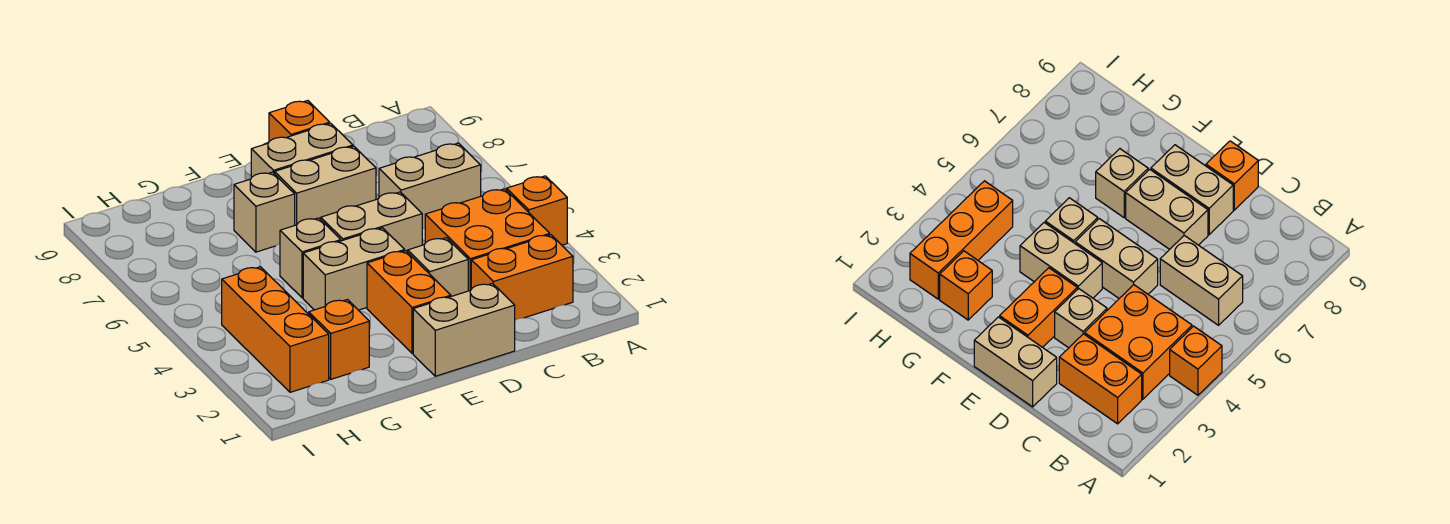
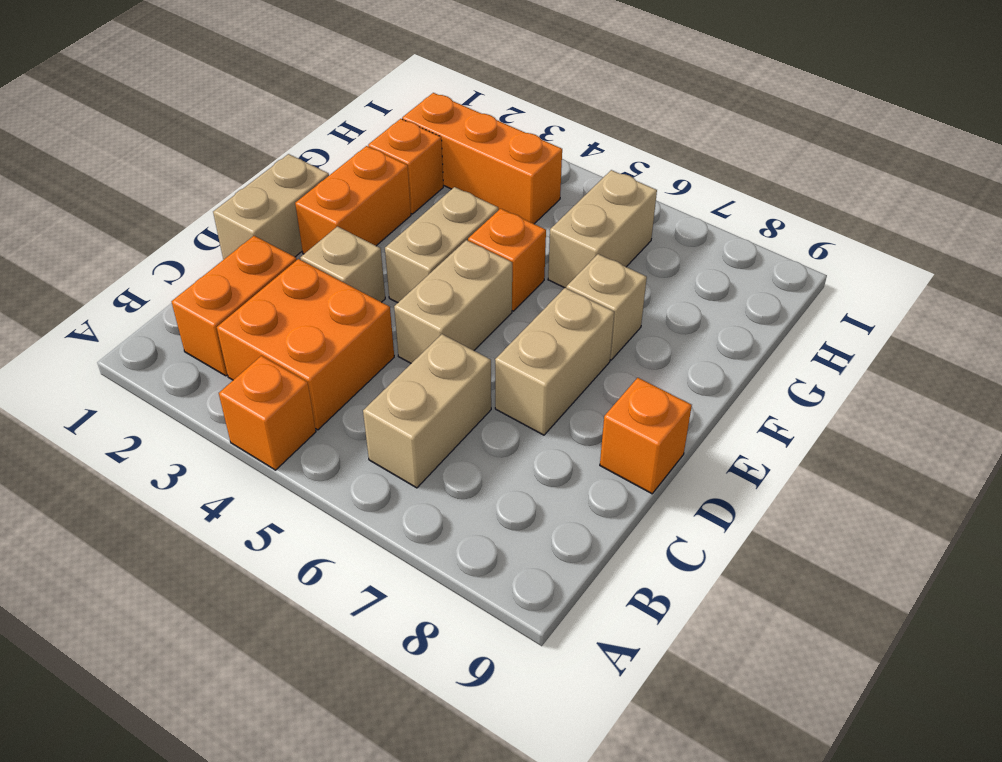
tan 1x2 brick [251,123,353,178] -> tan 1x2 brick moved to [548,170,657,288]
orange 1x2 brick [367,251,451,353] -> orange 1x2 brick turned to [295,146,411,254]
tan 1x1 brick [280,218,341,298] -> orange 1x1 brick [468,209,546,311]

